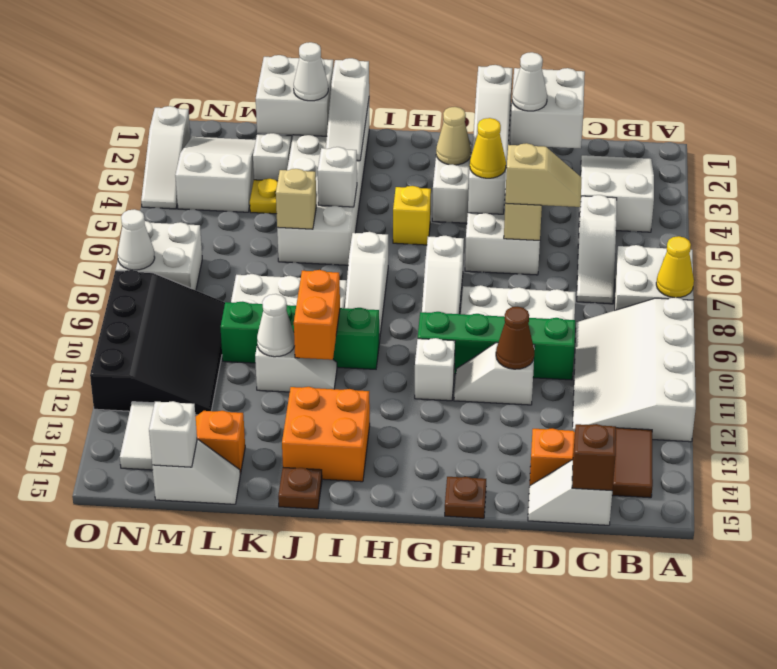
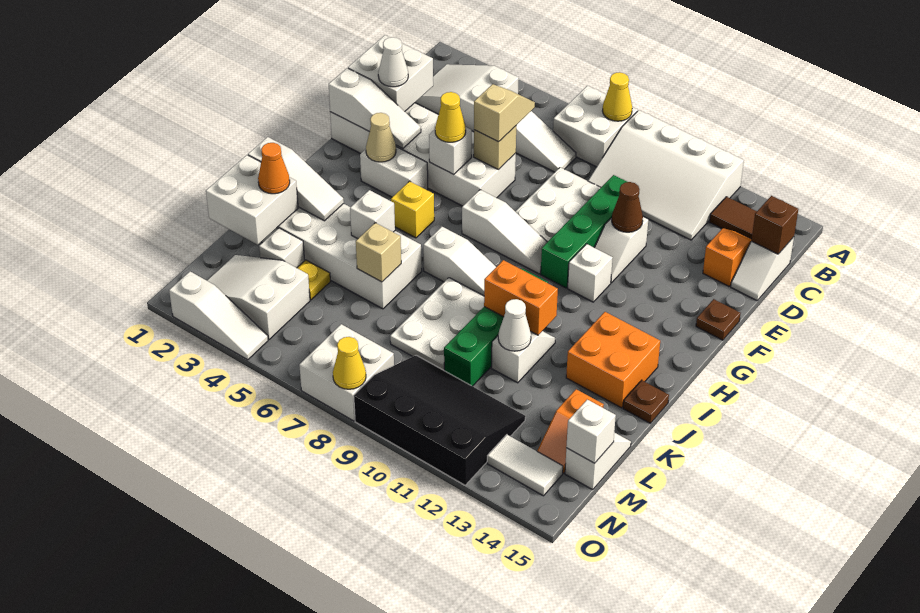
white 1x1 cone [294,42,328,101] -> orange 1x1 cone [258,143,290,194]
white 1x1 cone [118,209,155,270] -> yellow 1x1 cone [333,337,366,389]

